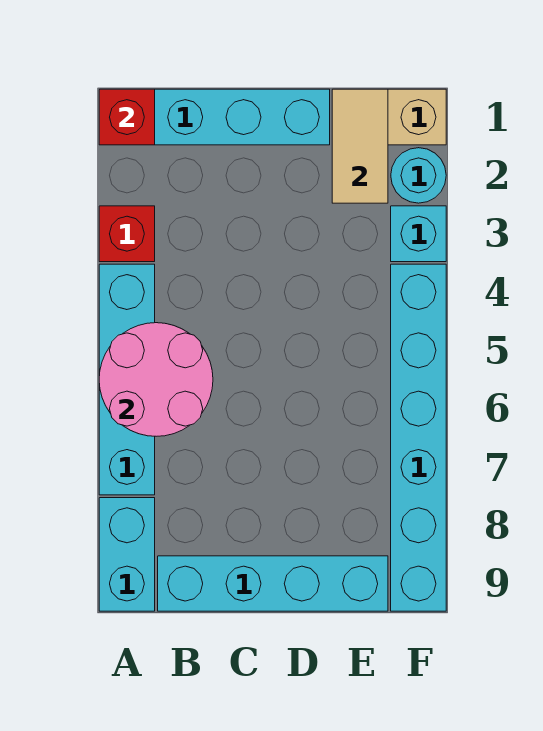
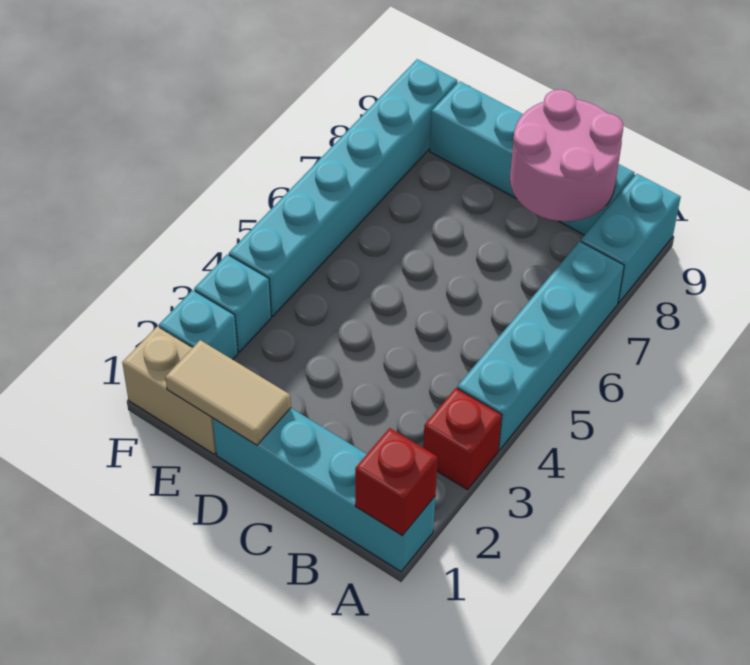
pink 2x2 round brick [99,323,213,436] -> pink 2x2 round brick moved to [510,90,623,221]
tan 1x2 tile [332,89,388,203] -> tan 1x2 tile turned to [165,340,291,445]
cyan 1x1 round brick [391,148,446,203] -> cyan 1x1 brick [159,290,238,360]

